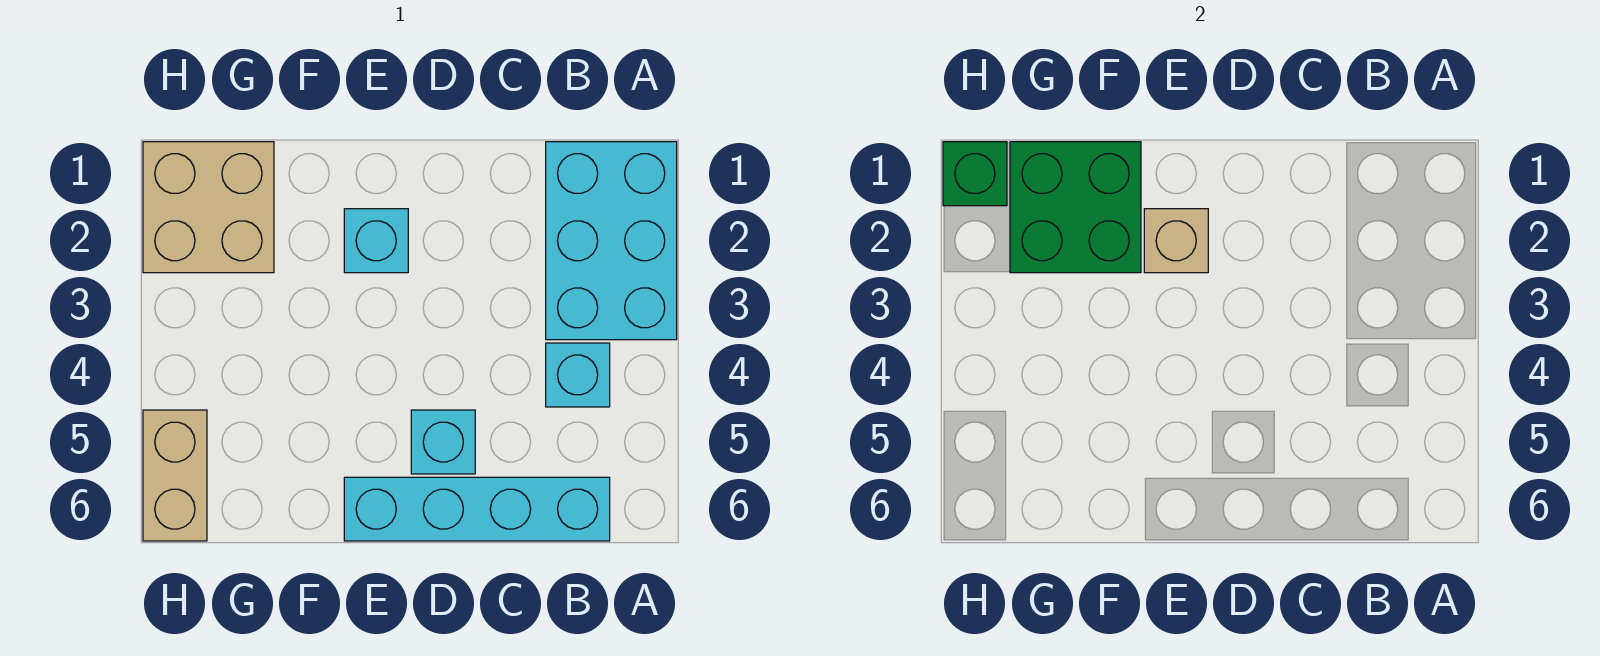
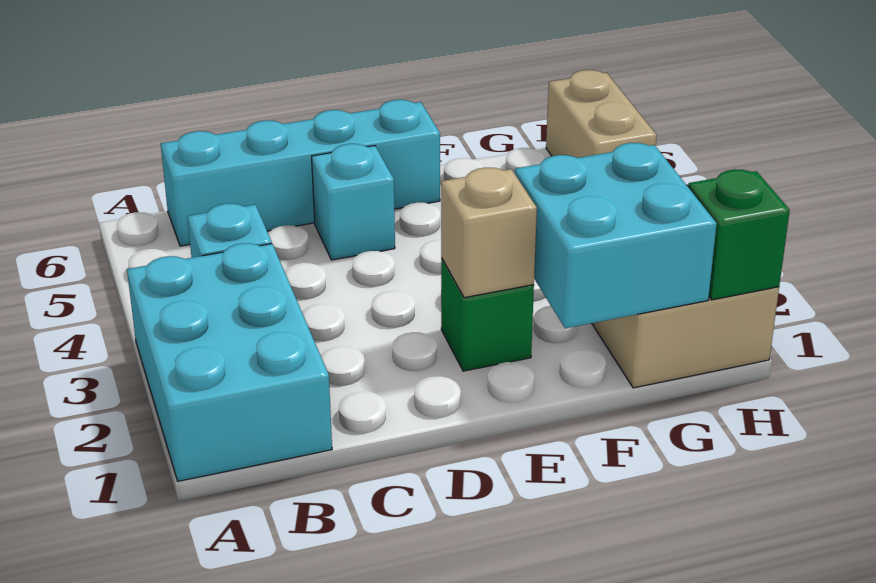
cyan 1x1 brick [344,209,408,273] -> green 1x1 brick [441,258,534,371]
green 2x2 brick [1010,142,1141,273] -> cyan 2x2 brick [515,143,717,328]

